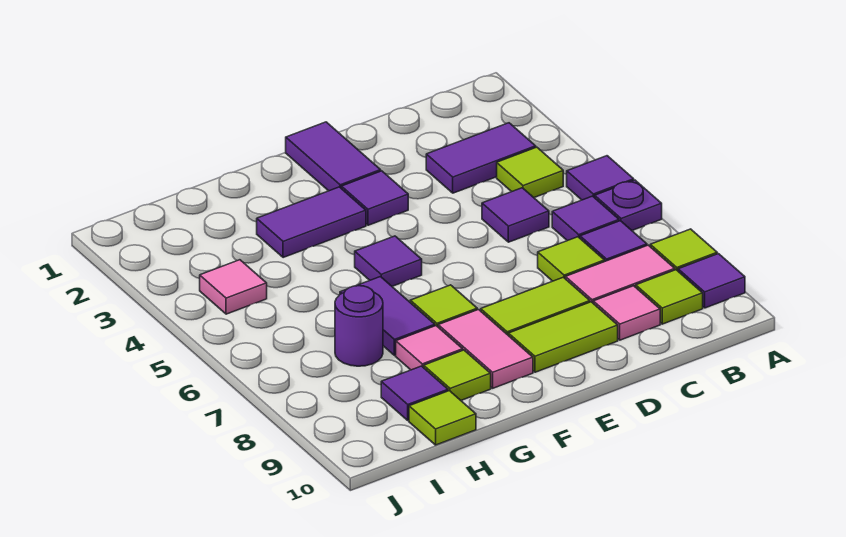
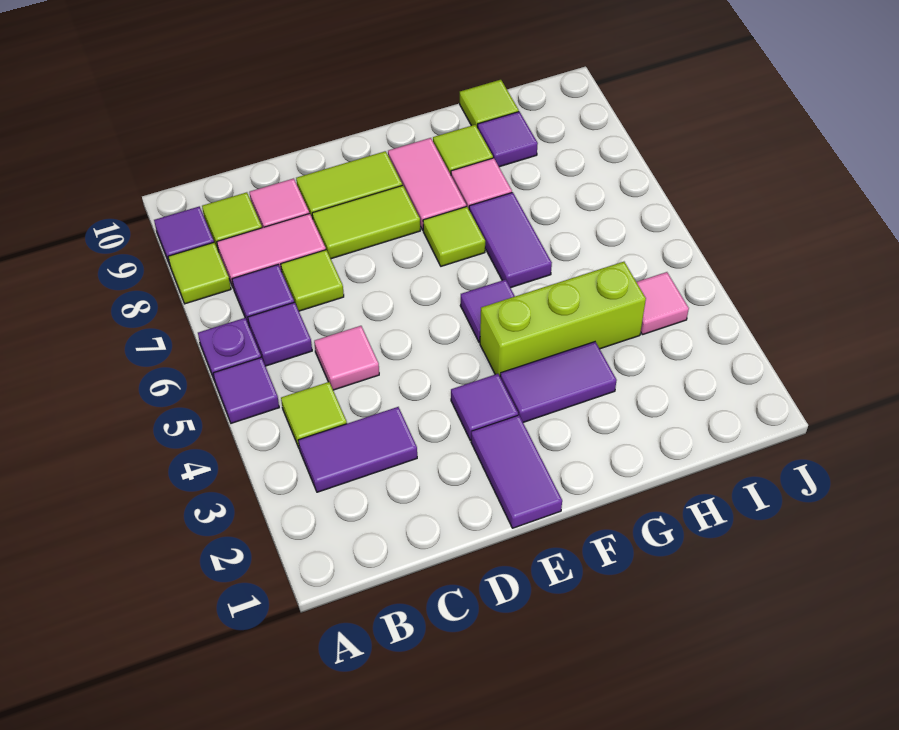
purple 1x1 tile [482,188,549,242] -> pink 1x1 tile [314,326,379,390]
none -> lime 1x3 brick [480,262,646,376]
purple 1x1 round brick [335,286,383,366] -> none

